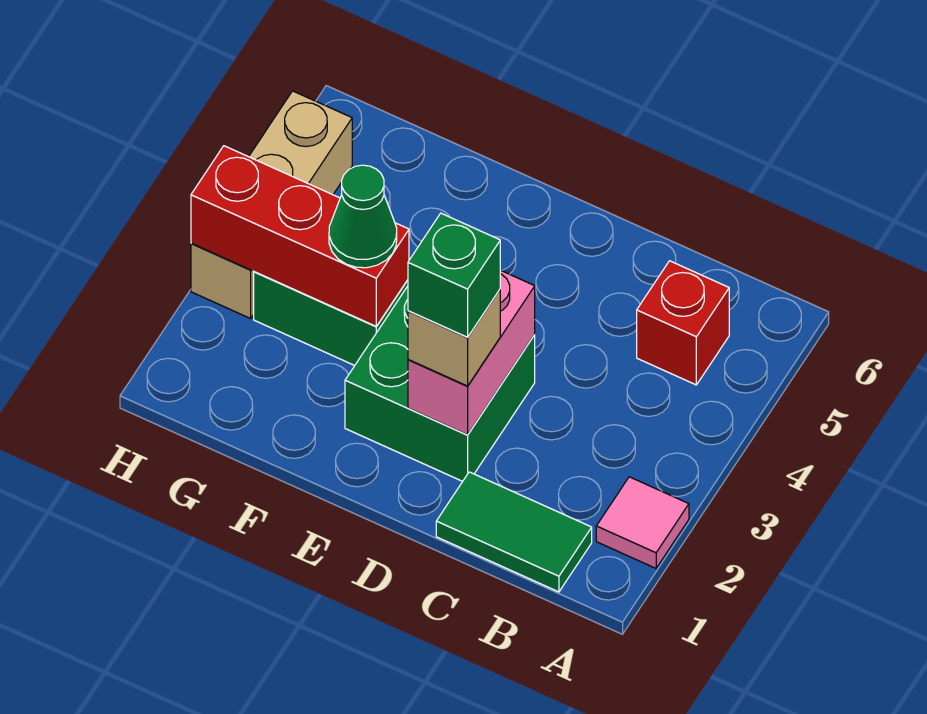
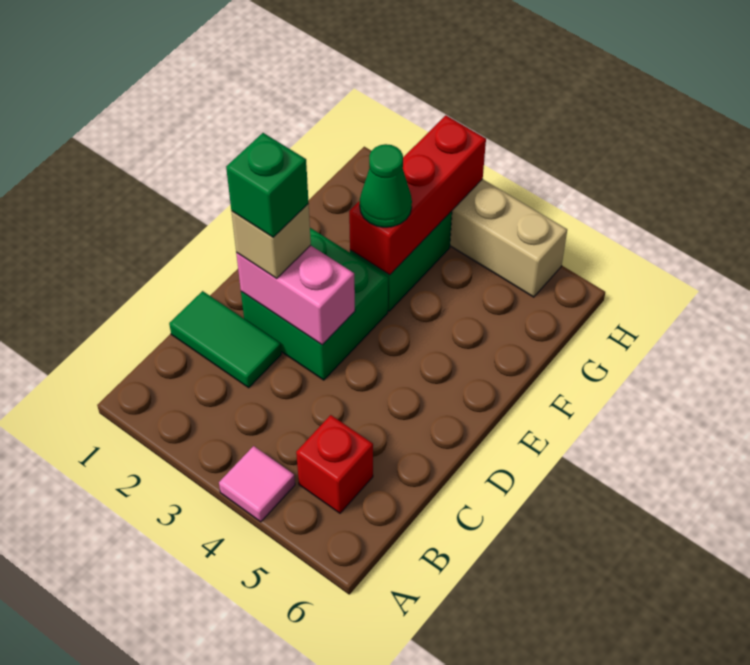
pink 1x1 tile [596,477,689,568] -> pink 1x1 tile moved to [219,446,295,522]
green 1x2 tile [436,472,592,592] -> green 1x2 tile turned to [169,291,281,388]

